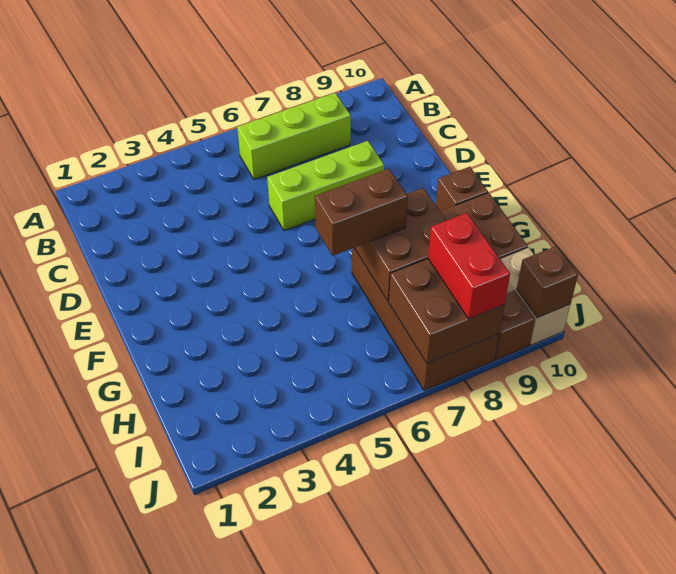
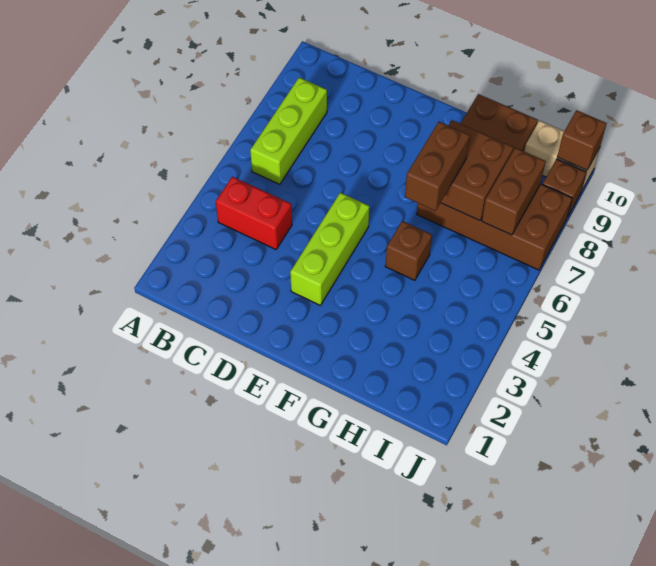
lime 1x3 brick [267,141,384,231] -> lime 1x3 brick moved to [290,193,369,305]
brown 1x1 brick [436,167,488,211] -> brown 1x1 brick moved to [385,221,432,280]
brown 2x2 brick [389,259,504,364] -> brown 1x2 brick [482,148,546,235]
red 1x2 brick [428,213,510,319] -> red 1x2 brick moved to [216,177,292,249]

